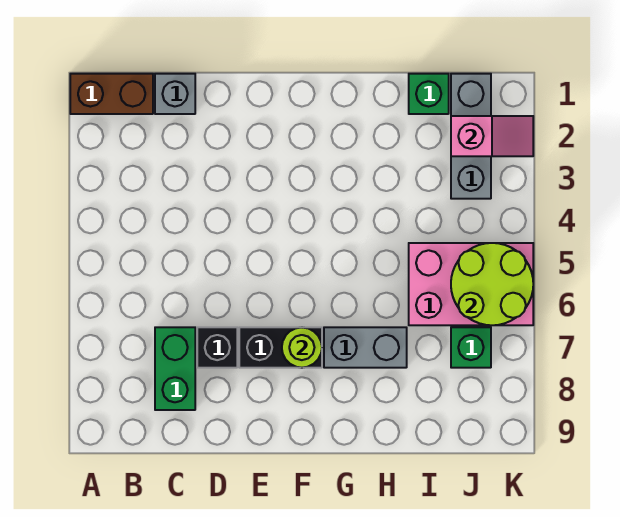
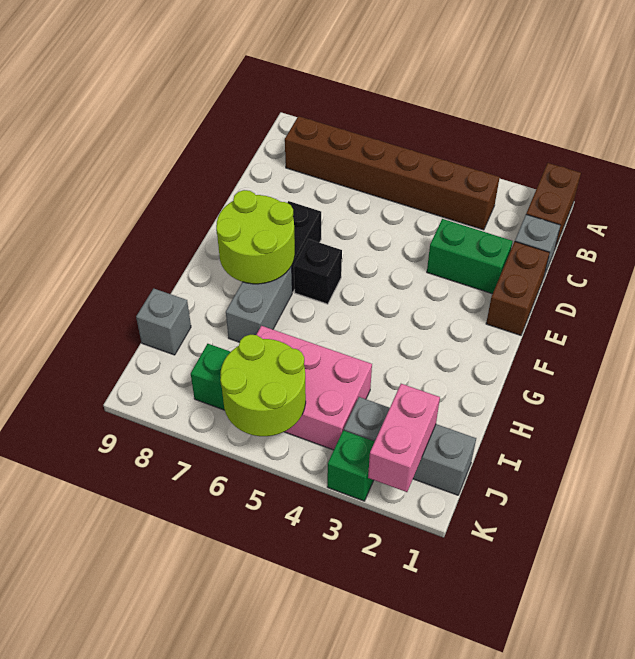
none -> brown 1x6 brick [285,116,500,230]
green 1x2 brick [155,327,195,410] -> green 1x2 brick moved to [427,219,513,294]
none -> brown 1x2 brick [486,242,549,335]
black 1x1 brick [197,327,237,368] -> black 1x1 brick moved to [294,239,342,304]
lime 1x1 round brick [282,327,322,368] -> lime 2x2 round brick [216,190,295,284]
green 1x1 brick [409,74,449,114] -> green 1x1 brick moved to [327,430,374,501]
pink 2x3 brick [409,243,533,325] -> pink 2x3 brick turned to [256,326,372,450]
none -> grey 1x1 brick [136,288,191,355]
pink 1x2 slope [451,116,533,156] -> pink 1x2 brick [368,384,440,492]

